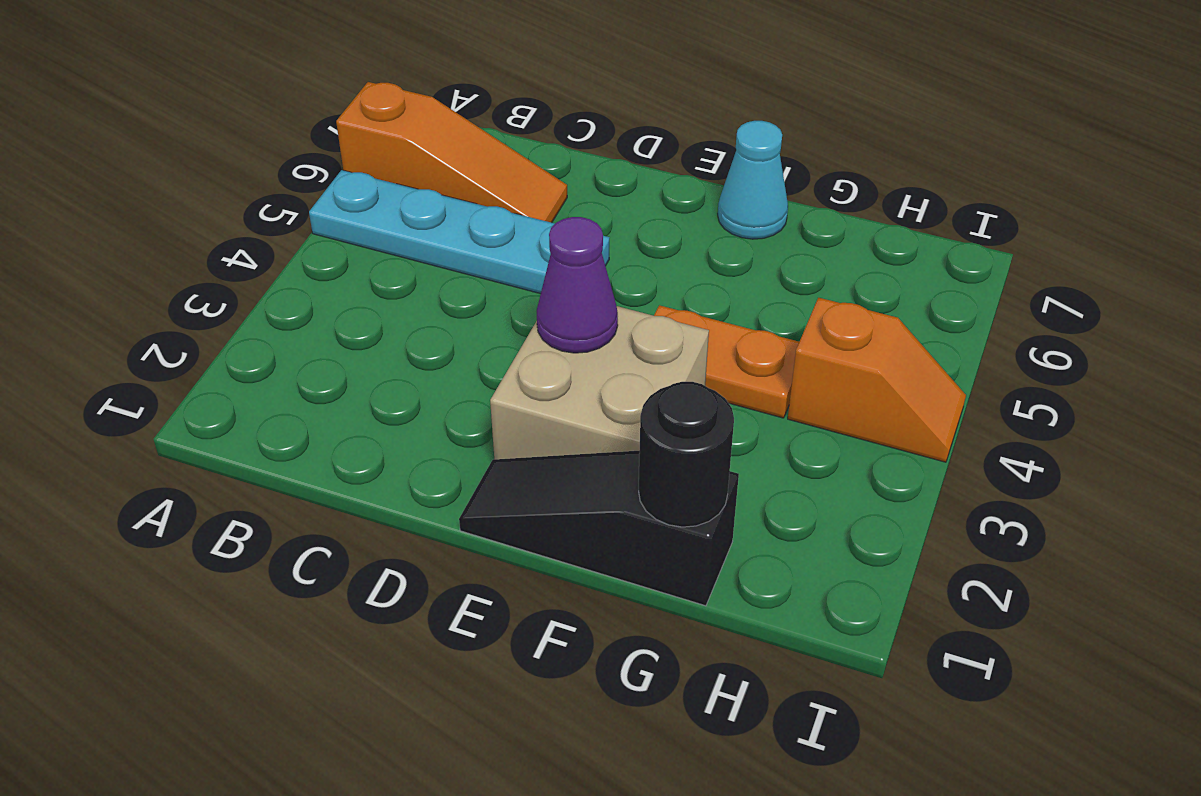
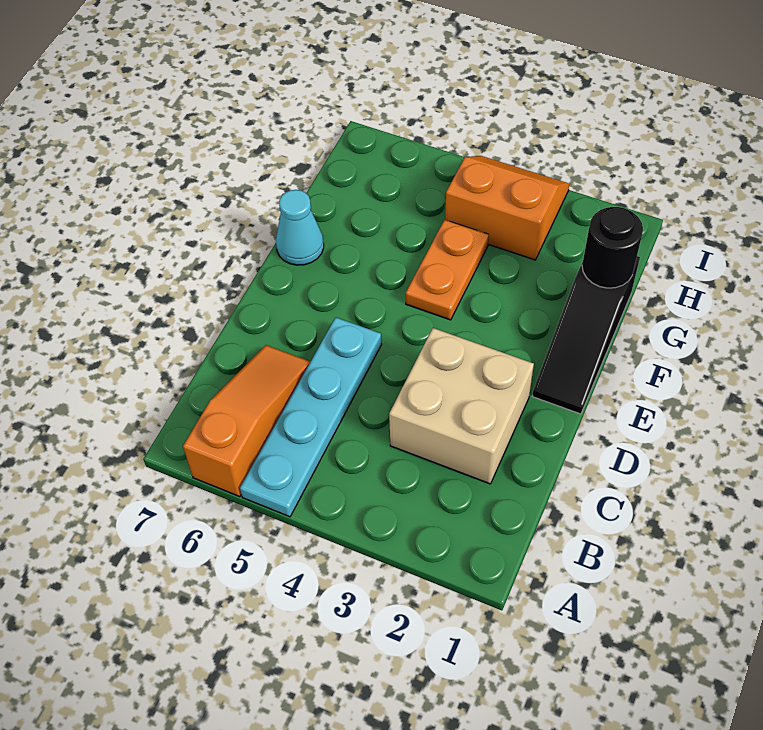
tan 2x2 brick [490,306,709,459] -> tan 2x2 brick moved to [389,328,534,484]
purple 1x1 cone [537,217,618,353] -> none
orange 1x2 slope [788,298,966,462] -> orange 2x2 slope [445,156,569,260]

